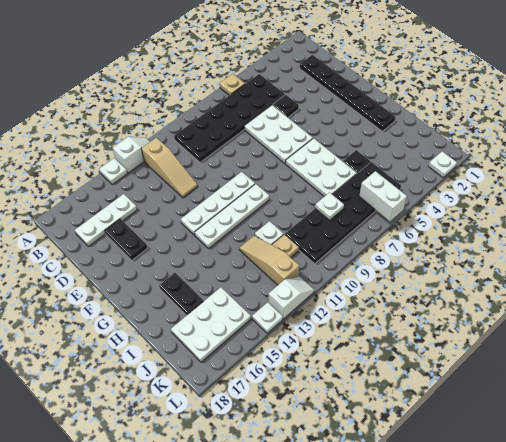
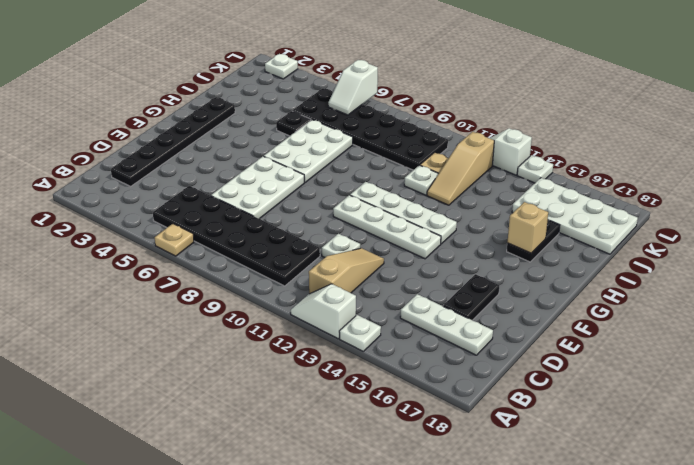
black 1x1 plate [273,95,299,117] -> none
none -> tan 1x1 brick [507,202,548,253]
white 1x1 plate [315,193,344,220] -> white 1x1 plate moved to [322,234,360,257]
white 2x3 plate [171,287,251,362] -> white 2x4 plate [512,178,638,254]
white 1x2 brick [359,171,407,221] -> white 1x2 slope [328,60,378,115]

